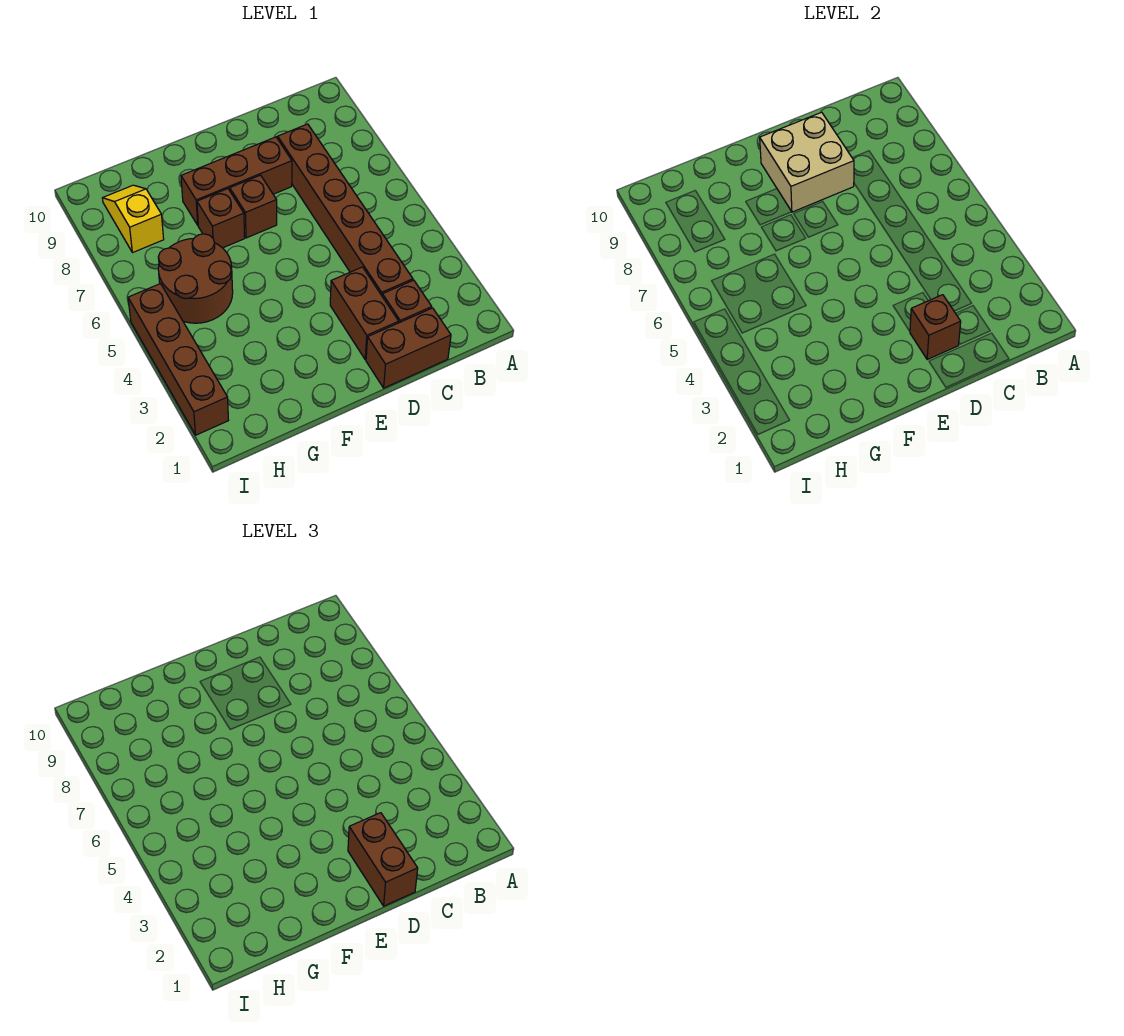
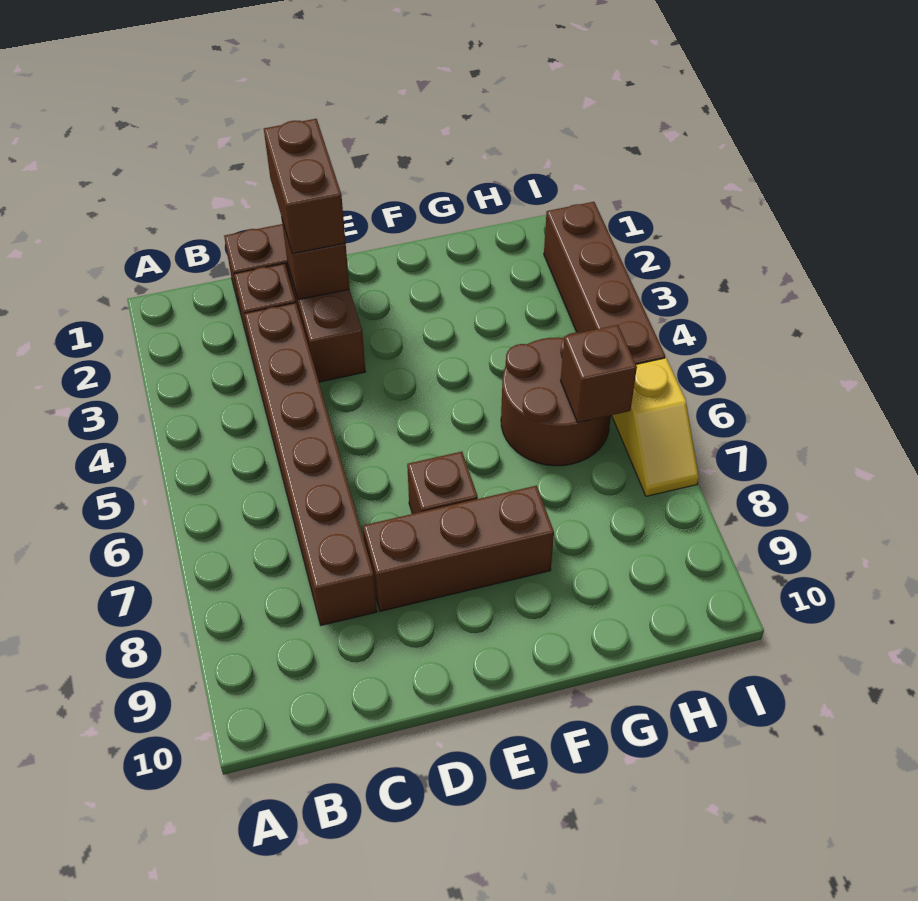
tan 2x2 brick [760,112,854,212] -> none
brown 1x1 brick [197,189,245,248] -> brown 1x1 brick moved to [561,325,637,423]
yellow 1x2 slope [102,185,164,253] -> yellow 1x2 slope moved to [612,358,699,496]

